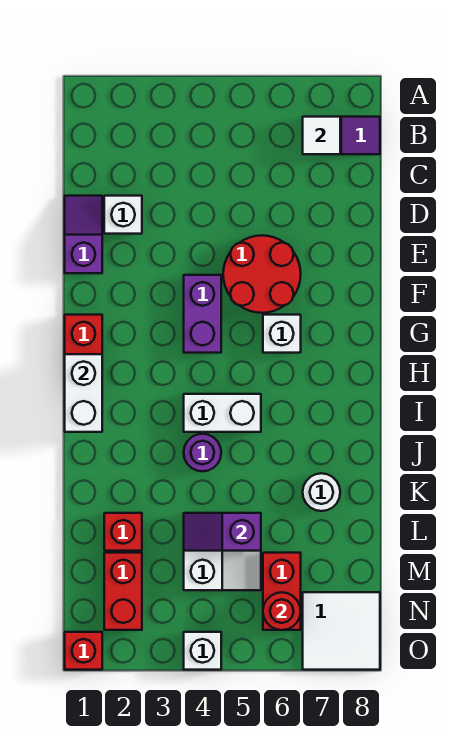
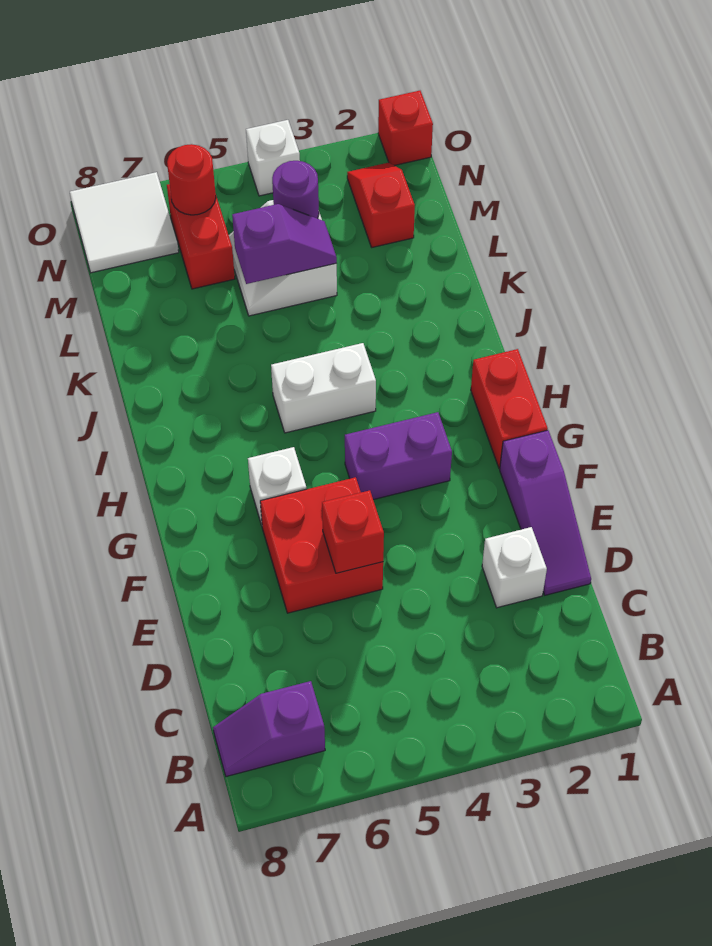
white 1x1 tile [303,117,340,154] -> none
purple 1x2 slope [65,196,102,273] -> purple 1x3 slope [500,430,591,595]
red 2x2 round brick [223,236,301,313] -> red 2x2 brick [260,477,383,613]
purple 1x2 brick [184,275,221,353] -> purple 1x2 brick turned to [345,412,452,500]
white 1x2 brick [65,354,102,432] -> none
purple 1x1 round brick [184,434,221,471] -> purple 1x1 round brick moved to [272,161,319,219]
white 1x1 round brick [303,473,340,511] -> none
red 1x1 brick [104,513,142,551] -> red 1x1 brick moved to [322,490,384,573]
red 1x2 brick [104,553,142,630] -> red 1x2 slope [347,163,415,247]

